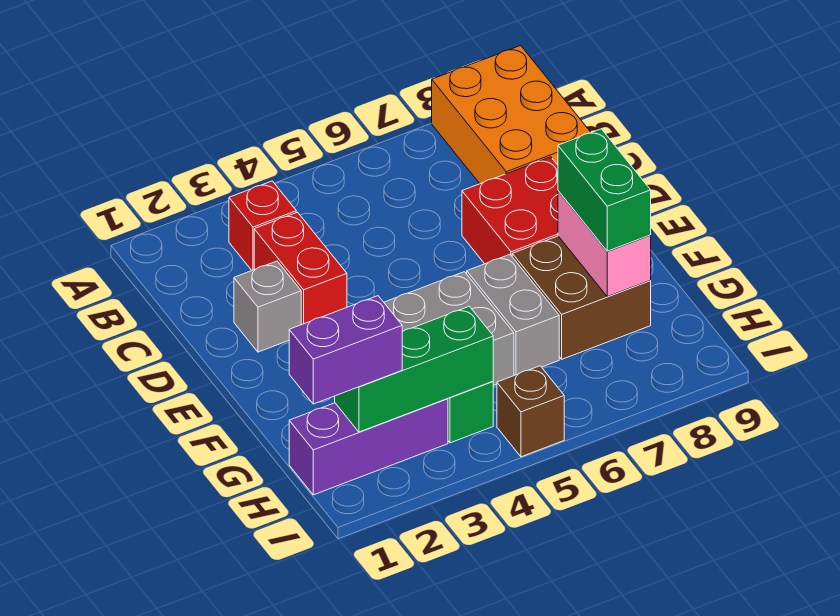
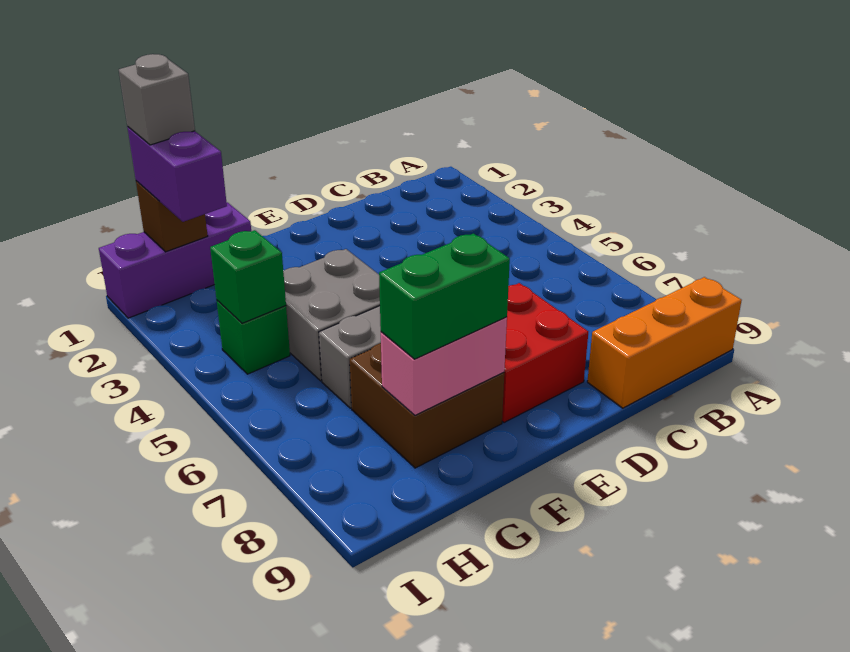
orange 2x3 brick [432,46,591,184] -> orange 1x3 brick [587,277,742,408]
red 1x1 brick [229,181,296,270] -> none
red 1x2 brick [254,212,347,325] -> none
grey 1x1 brick [234,261,301,352] -> grey 1x1 brick moved to [119,54,195,145]
purple 1x3 brick [289,399,448,495] -> purple 1x3 brick turned to [99,202,251,318]
green 1x3 brick [335,306,493,432] -> green 1x1 brick [210,230,286,323]
brown 1x1 brick [497,366,564,457] -> brown 1x1 brick moved to [136,181,208,252]

